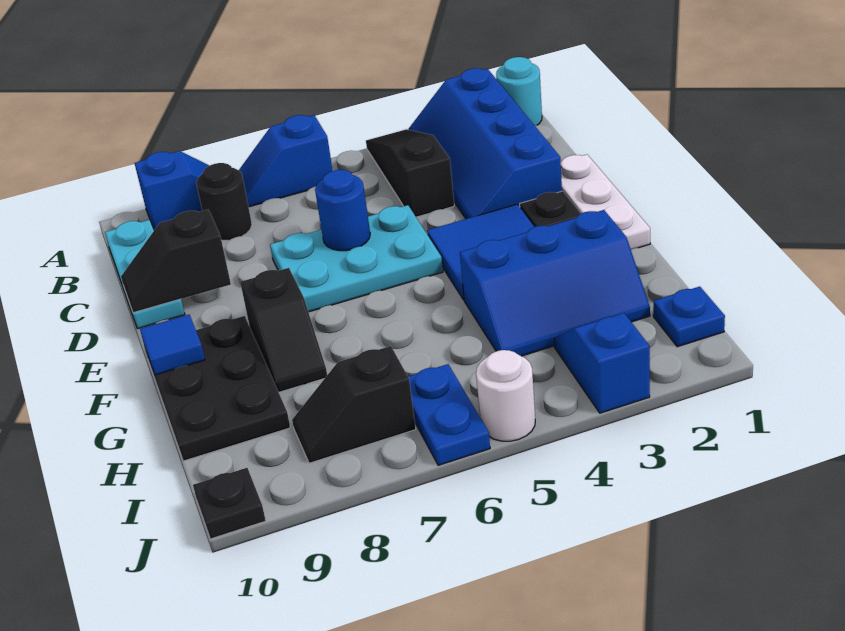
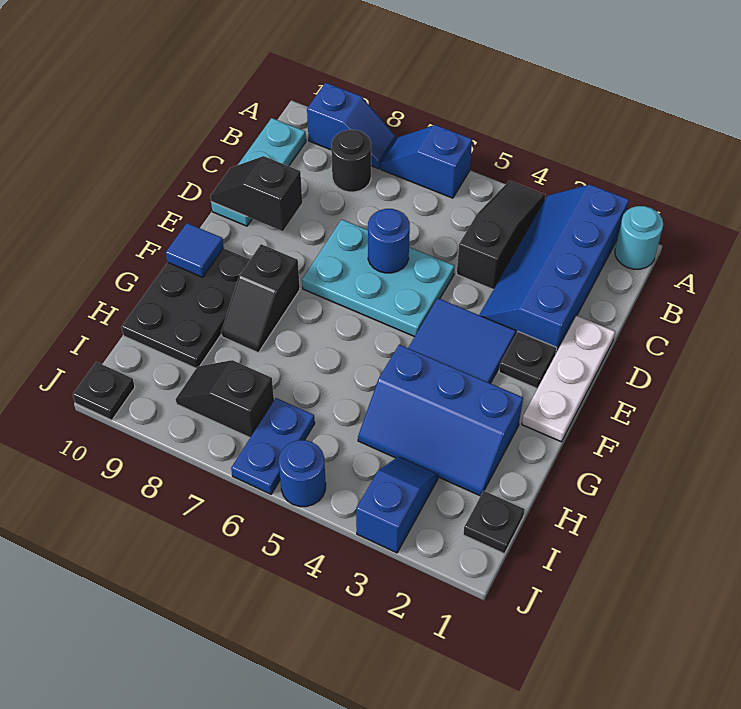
blue 1x1 plate [653,287,725,347] -> black 1x1 plate [463,491,525,554]
white 1x1 round brick [476,350,535,441] -> blue 1x1 round brick [279,440,326,507]

